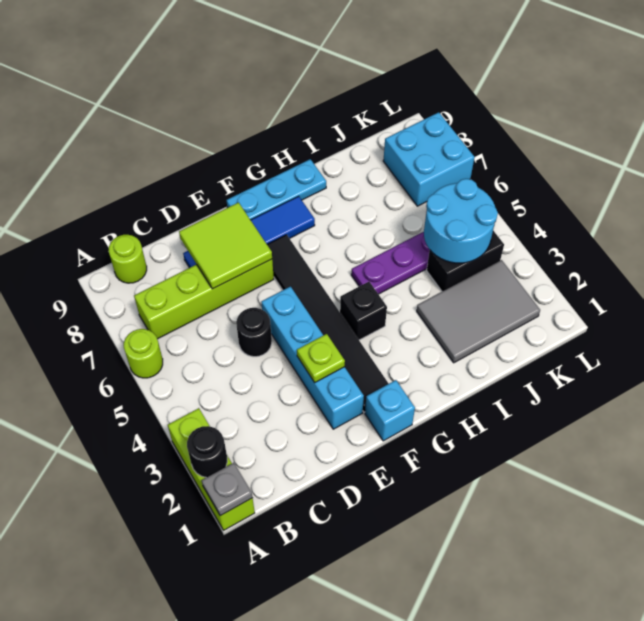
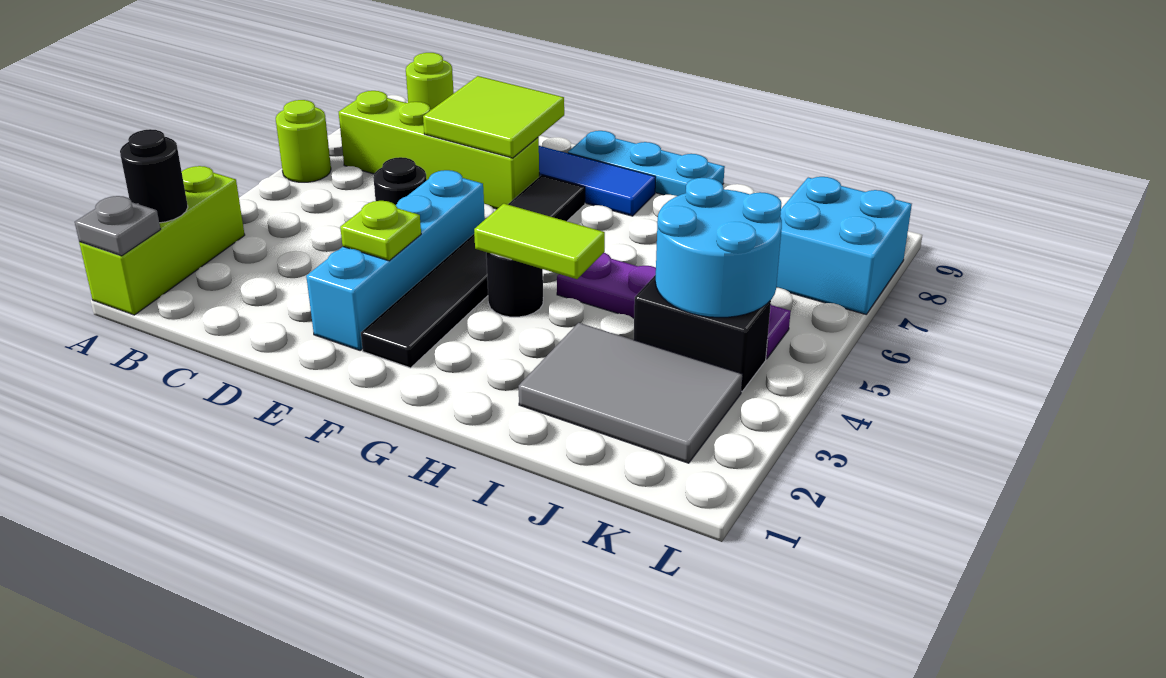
cyan 1x1 brick [365,380,415,441] -> none
black 1x1 brick [340,282,387,340] -> black 1x1 round brick [486,252,543,317]
none -> lime 1x2 tile [474,204,605,279]

